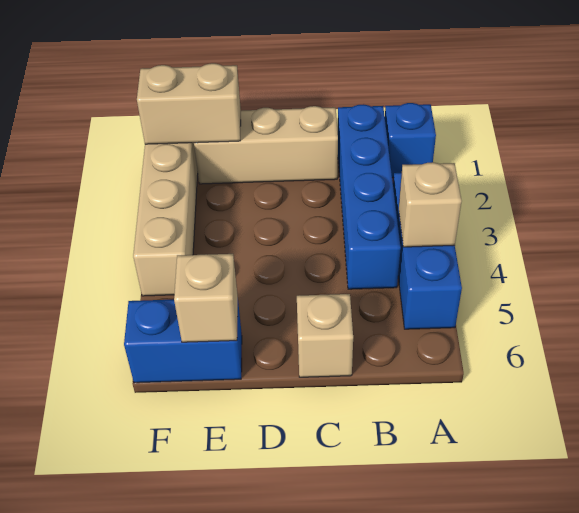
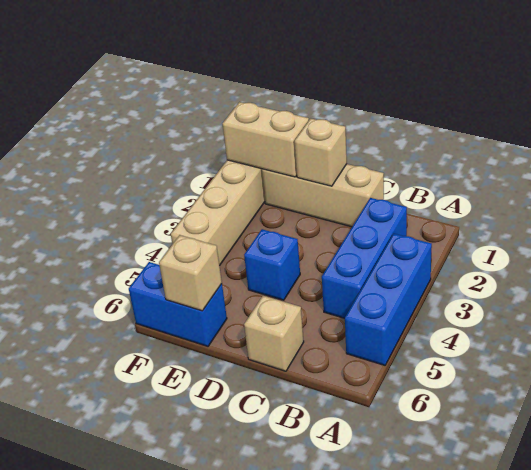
blue 1x1 brick [385,103,436,178] -> blue 1x1 brick moved to [244,229,300,300]
tan 1x1 brick [399,162,462,247] -> tan 1x1 brick moved to [295,118,347,186]
blue 1x4 brick [338,104,401,289] -> blue 1x3 brick [322,198,407,318]

